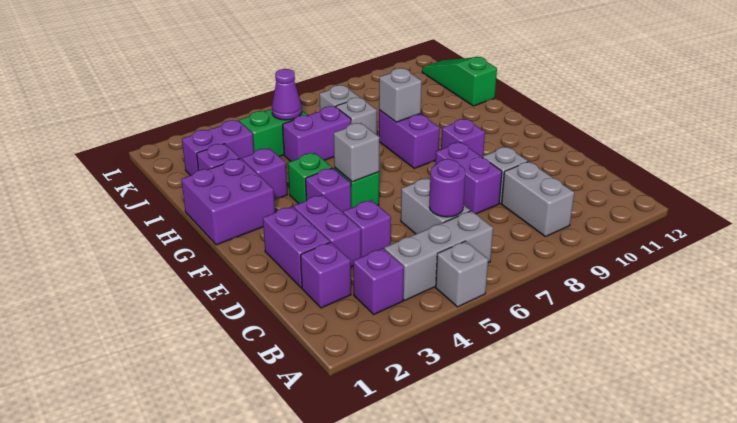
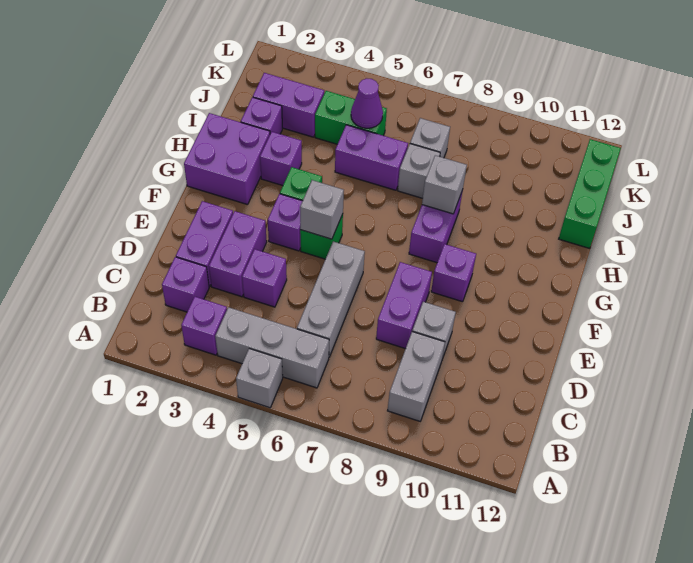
grey 1x2 brick [401,178,470,234] -> grey 1x3 brick [297,241,365,357]
purple 1x1 round brick [429,159,465,217] -> none
green 1x3 slope [422,57,497,106] -> green 1x3 brick [559,139,621,248]

